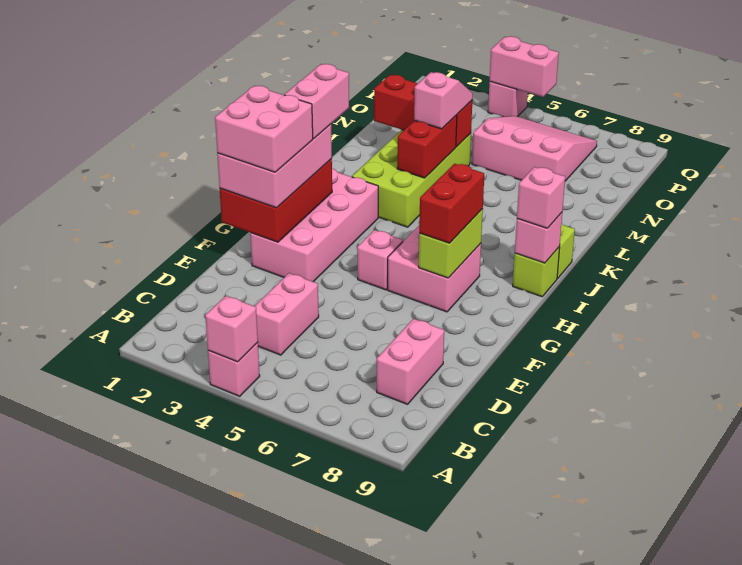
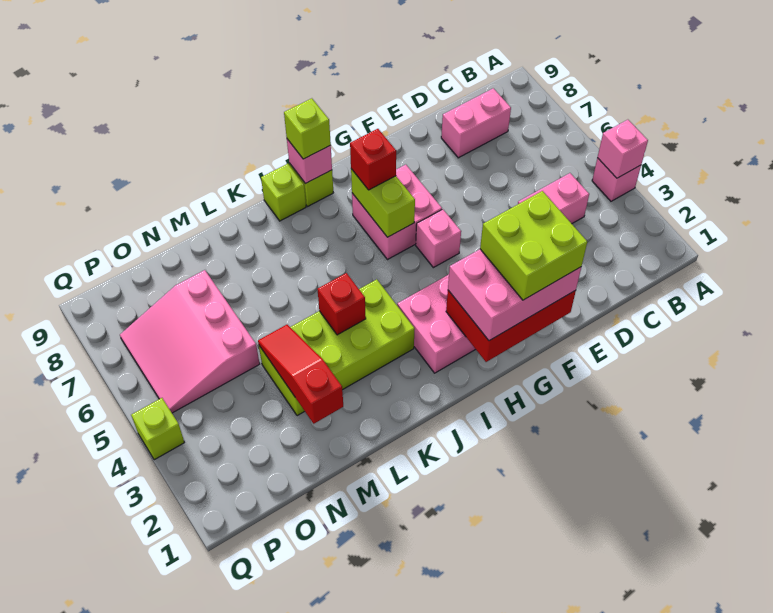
pink 2x2 brick [215,86,313,172] -> lime 2x2 brick [480,191,587,300]
lime 1x2 brick [419,209,483,278] -> lime 1x2 brick turned to [351,169,415,237]
red 1x2 brick [419,164,484,243] -> red 1x1 brick [350,129,396,190]
pink 1x2 brick [284,64,349,139] -> none
pink 1x1 brick [517,167,565,228] -> lime 1x1 brick [284,98,331,159]
red 1x2 brick [397,115,457,178] -> red 1x1 brick [317,273,366,335]
pink 1x2 slope [414,72,473,129] -> none
red 1x3 brick [374,75,472,147] -> red 1x3 slope [258,325,343,424]
pink 1x1 brick [488,82,528,117] -> lime 1x1 brick [131,398,184,460]
pink 1x2 brick [489,36,559,97] -> none

